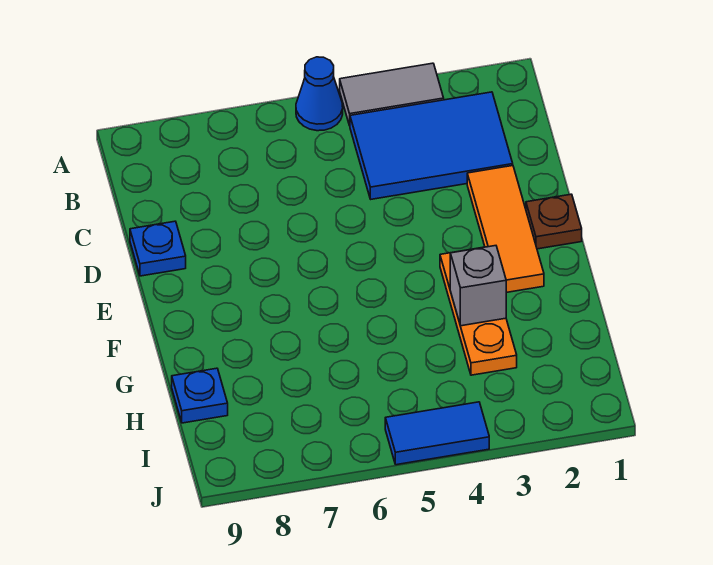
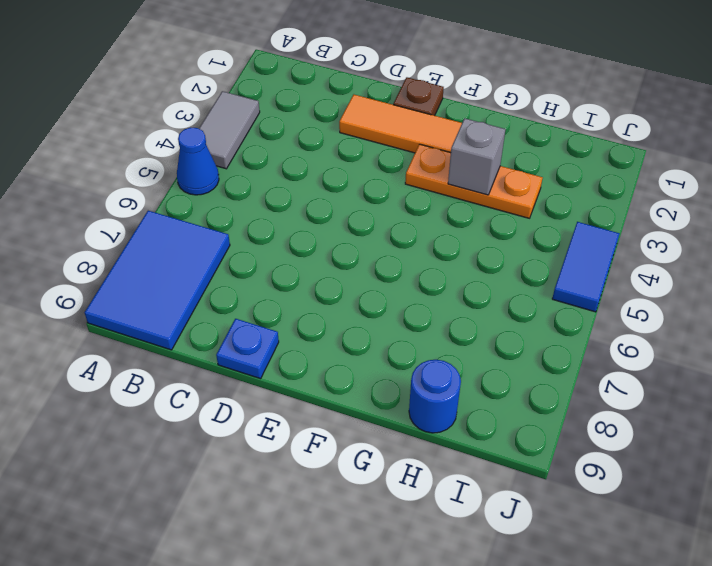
blue 2x3 tile [350,92,513,199] -> blue 2x3 tile moved to [85,211,230,350]
blue 1x1 plate [172,368,228,423] -> blue 1x1 round brick [409,360,461,433]

